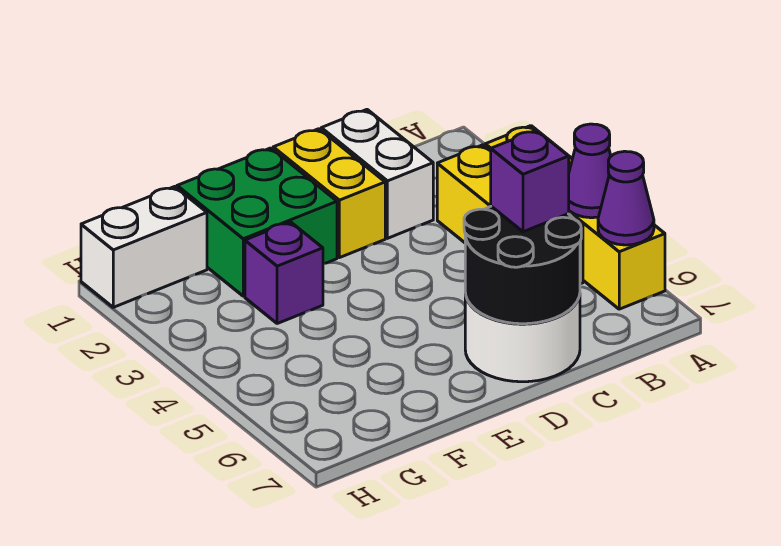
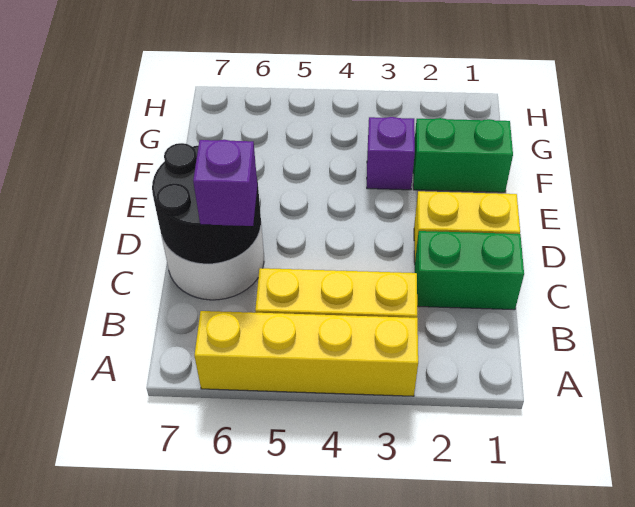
purple 1x1 cone [569,124,611,218] -> none
purple 1x1 cone [598,151,654,245] -> none
white 1x2 brick [321,110,433,238] -> green 1x2 brick [415,231,524,310]
green 2x2 brick [177,148,337,296] -> green 1x2 brick [413,118,513,192]
white 1x2 brick [81,187,207,307] -> none

